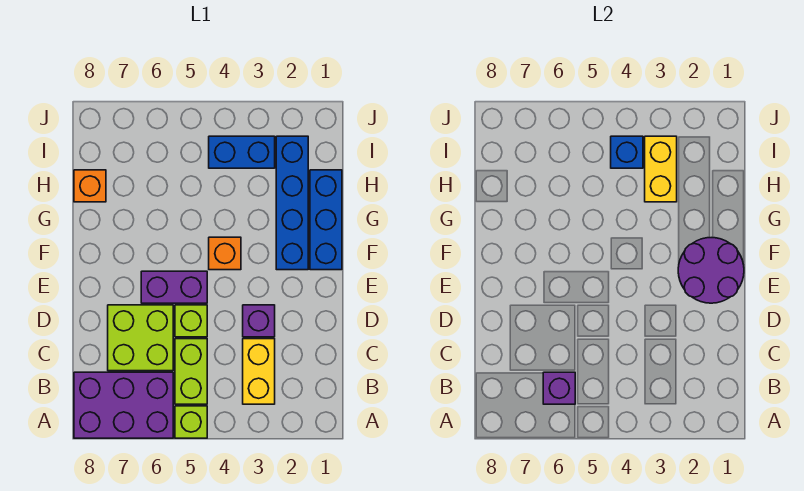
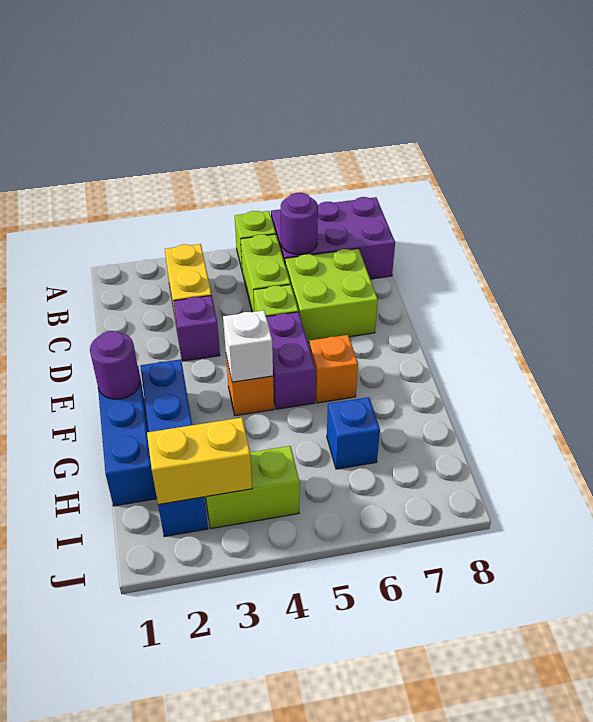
purple 1x1 brick [543,372,575,404] -> purple 1x1 round brick [281,193,318,255]
purple 2x2 round brick [678,238,744,303] -> purple 1x1 round brick [90,331,140,399]
purple 1x2 brick [141,271,207,303] -> purple 1x2 brick turned to [266,312,316,409]
none -> white 1x1 brick [223,310,273,382]
yellow 1x2 brick [645,136,677,202] -> yellow 1x2 brick turned to [147,418,252,505]
orange 1x1 brick [74,170,106,202] -> orange 1x1 brick moved to [309,335,358,403]
blue 1x2 brick [209,136,275,168] -> lime 1x2 brick [205,446,300,529]
blue 1x1 brick [611,136,643,168] -> blue 1x1 brick moved to [327,397,380,469]

